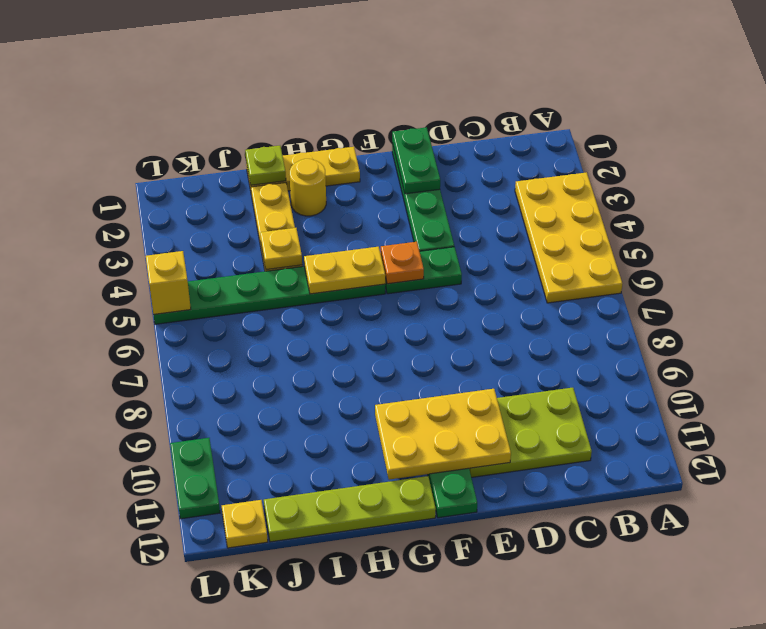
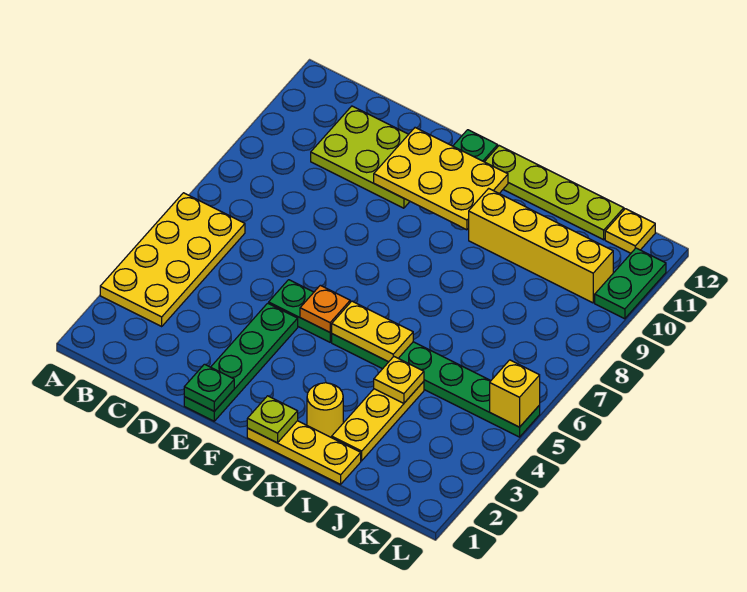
green 1x2 plate [392,127,440,194] -> green 1x1 plate [184,364,234,411]
none -> yellow 1x4 brick [469,188,613,303]
lime 1x1 plate [245,146,286,185] -> lime 1x1 plate moved to [247,396,298,443]

